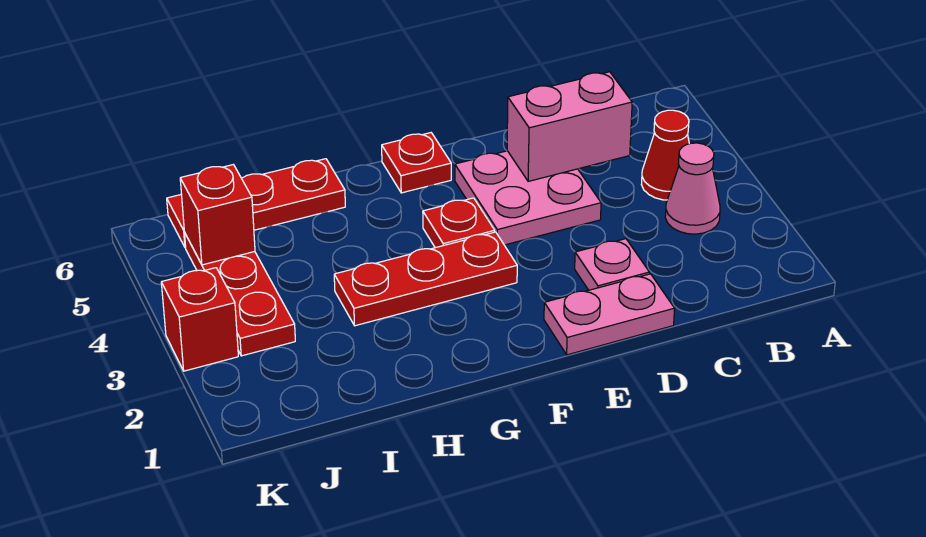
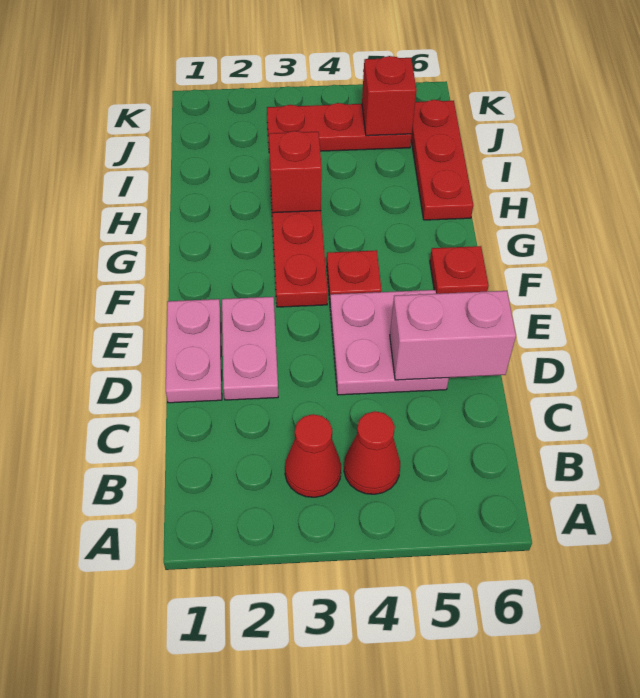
pink 1x1 cone [665,143,720,234] -> red 1x1 cone [285,414,341,497]
pink 1x2 brick [507,72,632,181] -> pink 1x2 brick turned to [390,291,516,380]
pink 1x1 plate [575,239,649,290] -> pink 1x2 plate [222,297,278,400]
red 1x1 brick [161,268,238,371] -> red 1x1 brick moved to [269,131,322,213]

